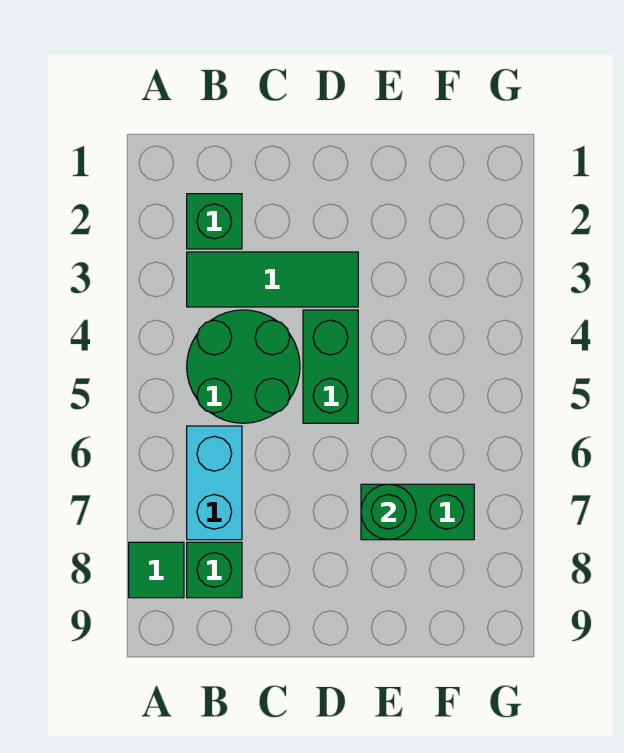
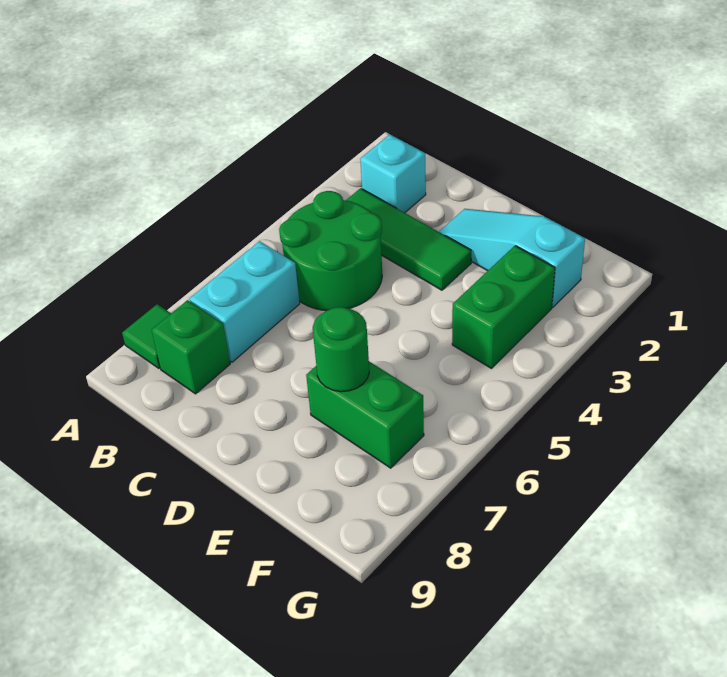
green 1x1 brick [187,194,242,249] -> cyan 1x1 brick [360,135,426,213]
none -> cyan 1x3 slope [439,209,585,307]
green 1x2 brick [303,310,358,423] -> green 1x2 brick moved to [452,246,555,368]

